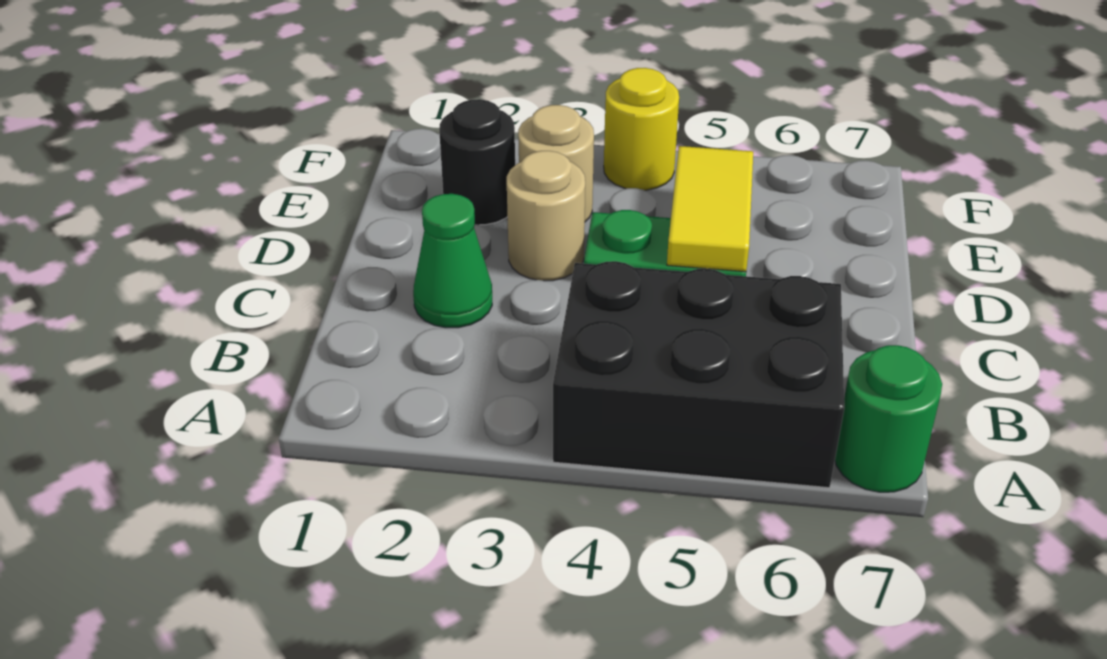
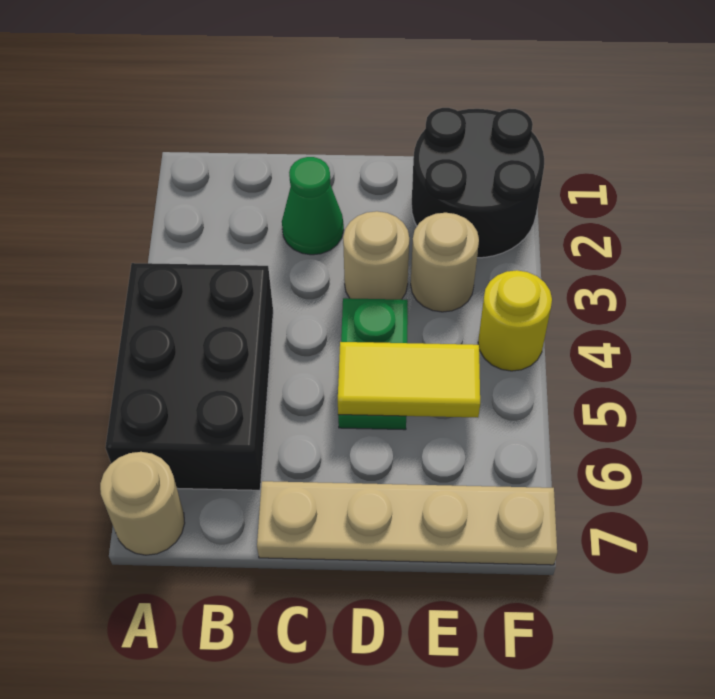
green 1x1 round brick [835,345,942,492] -> tan 1x1 round brick [100,452,185,555]
none -> tan 1x4 plate [257,481,557,565]
black 1x1 round brick [439,99,515,225] -> black 2x2 round brick [412,108,544,258]

